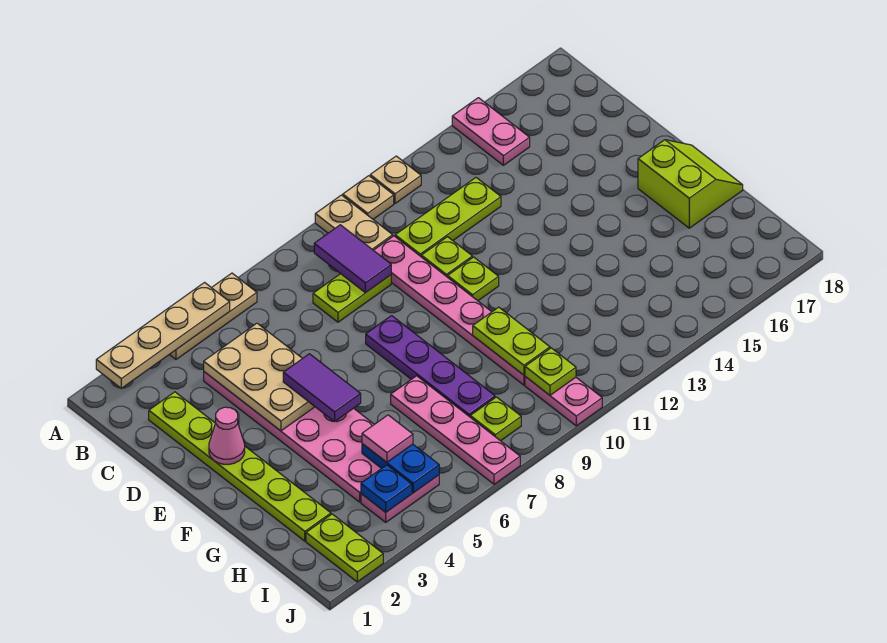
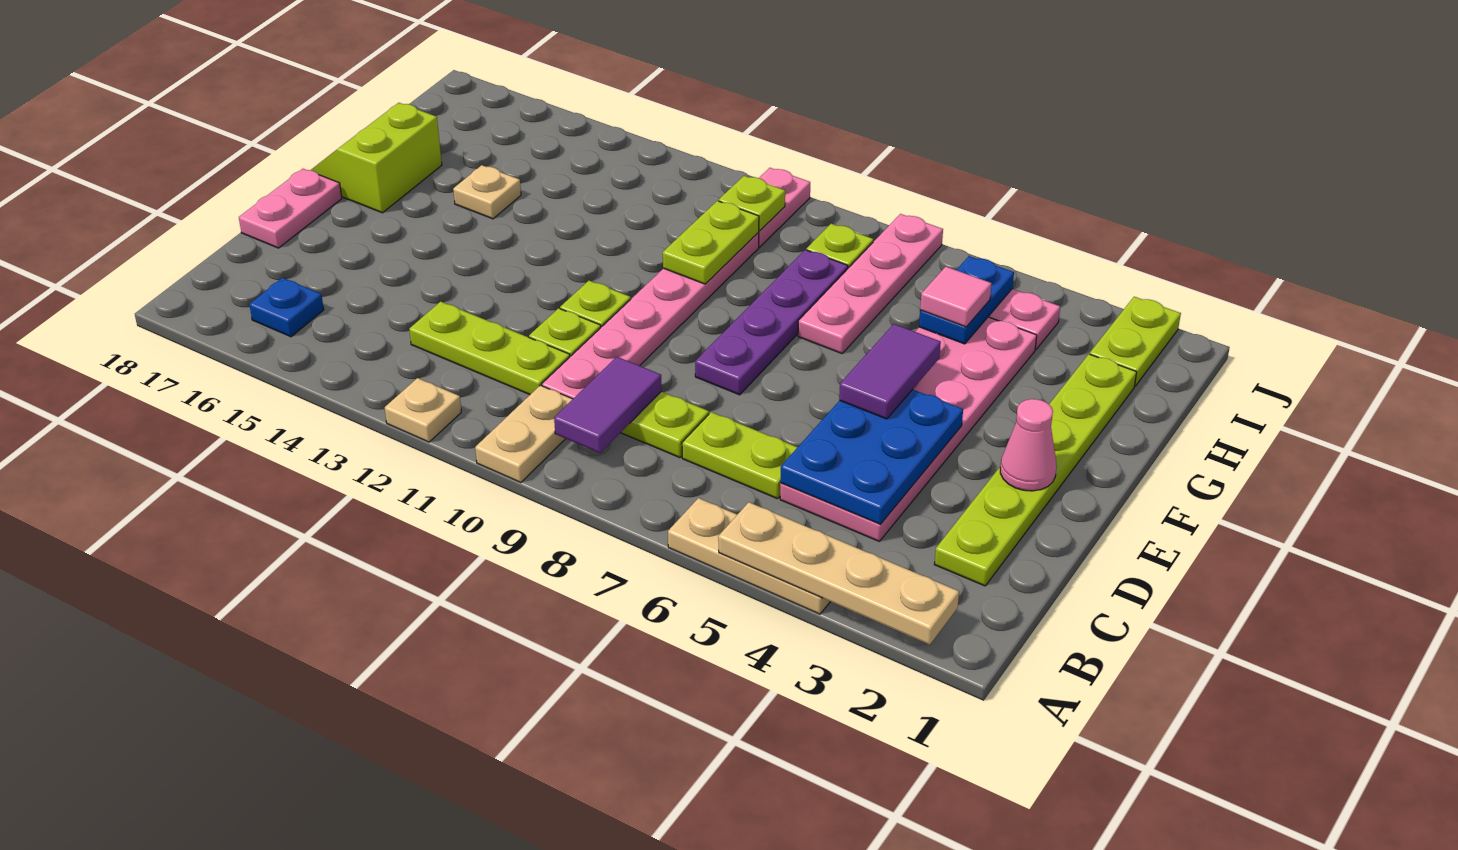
tan 1x1 plate [343,176,394,219] -> tan 1x1 plate moved to [453,165,521,219]
pink 1x2 plate [452,98,530,165] -> pink 1x2 plate moved to [239,169,342,248]
tan 2x3 plate [204,323,315,431] -> blue 2x3 plate [781,389,963,524]
none -> lime 1x2 plate [682,412,797,499]
blue 1x1 plate [361,465,412,512] -> blue 1x1 plate moved to [249,278,324,337]

